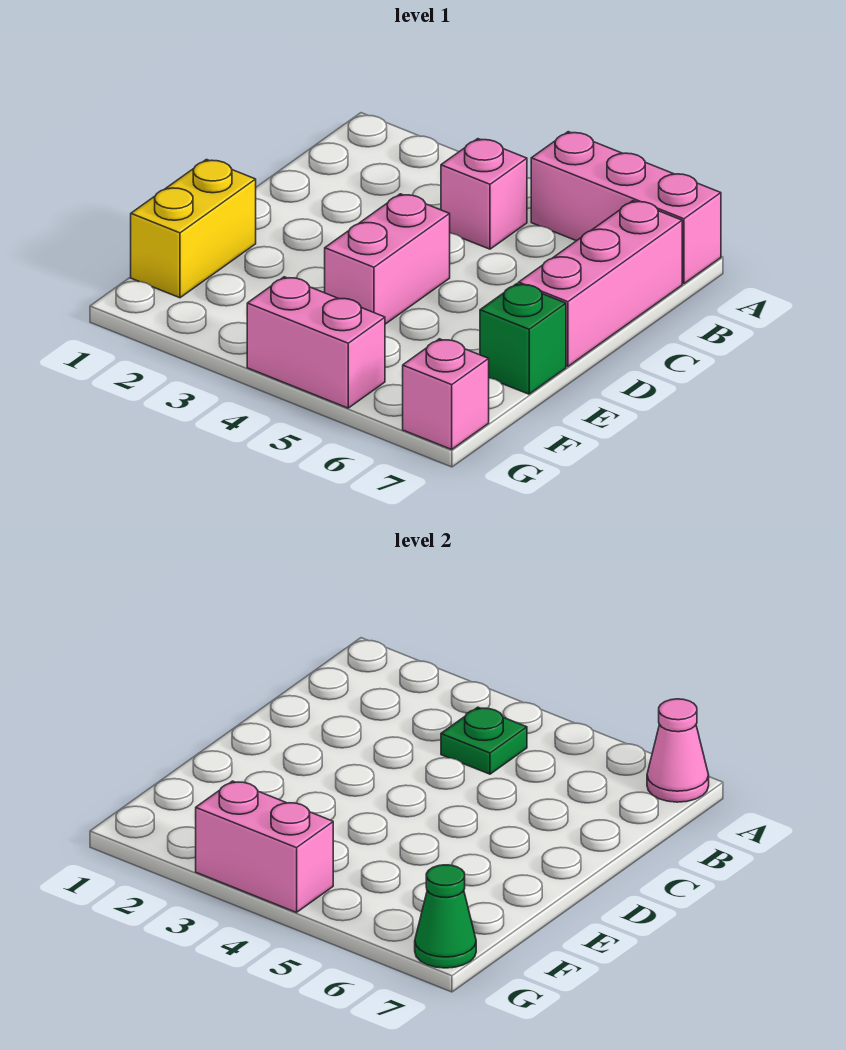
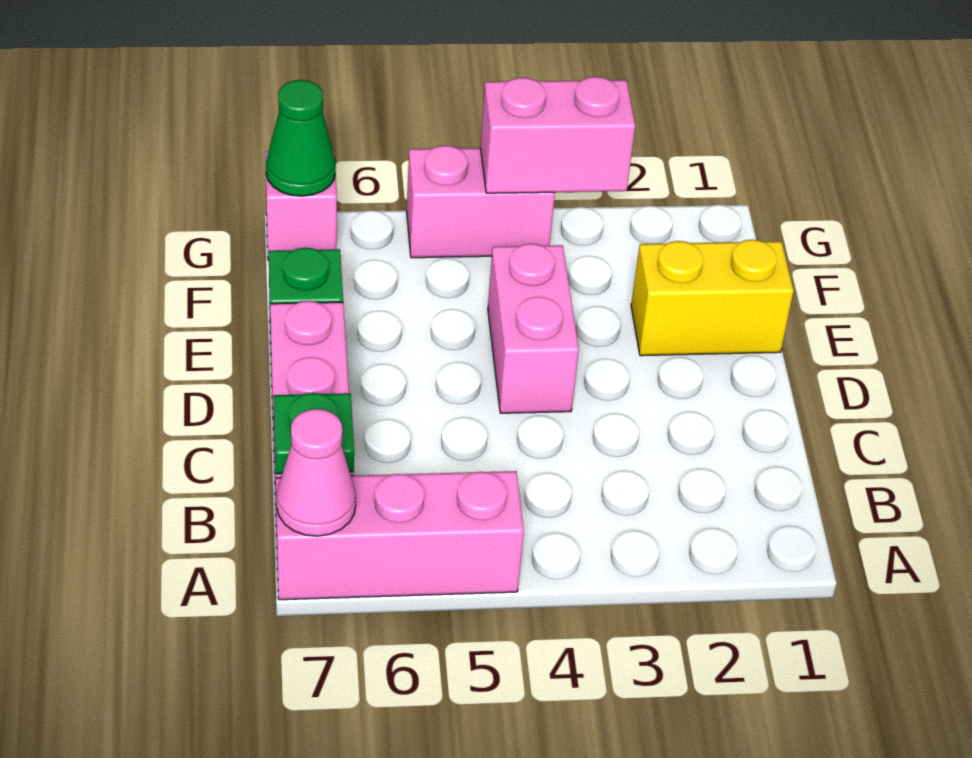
pink 1x1 brick [441,139,527,249] -> none
green 1x1 plate [441,707,527,774] -> green 1x1 plate moved to [274,393,354,474]
yellow 1x2 brick [131,160,256,298] -> yellow 1x2 brick turned to [631,240,794,356]

